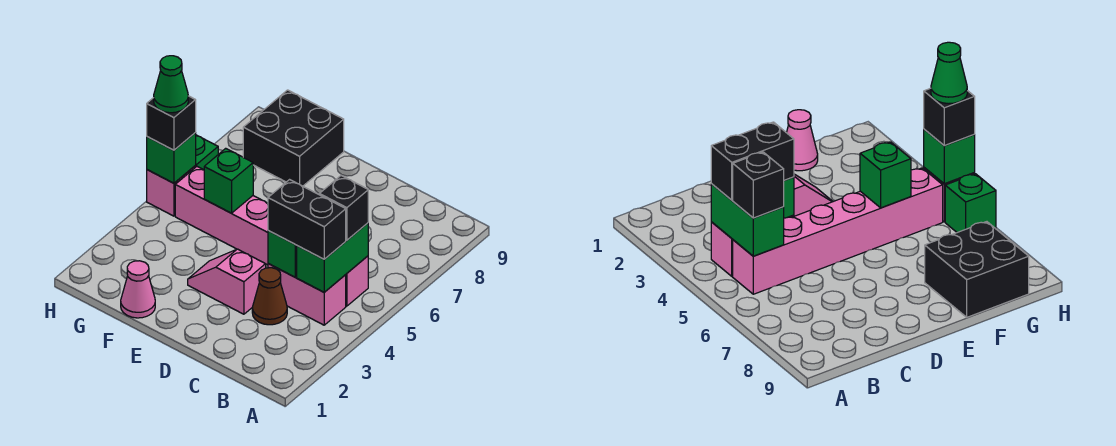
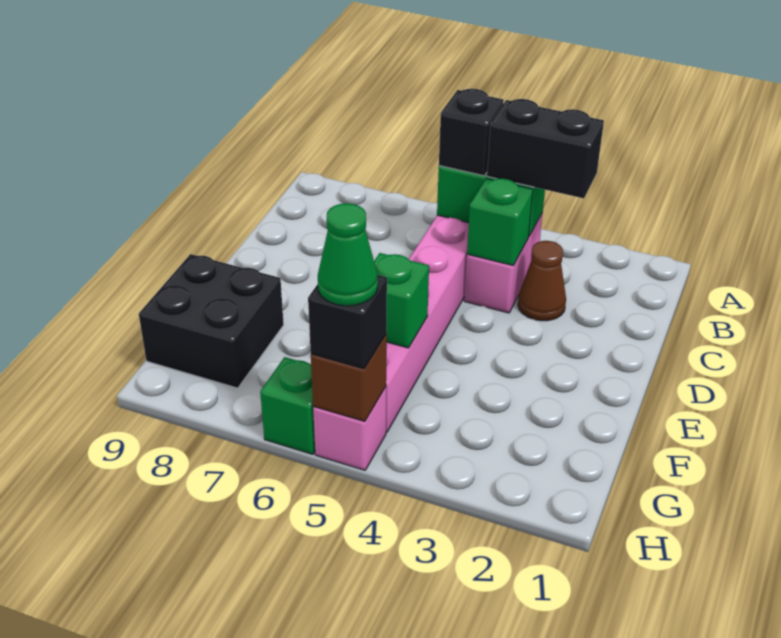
black 1x2 brick [268,180,346,259] -> black 1x2 brick turned to [487,99,604,198]
pink 1x2 slope [188,249,266,314] -> none
pink 1x1 cone [121,261,155,318] -> none
green 1x1 brick [147,133,196,183] -> brown 1x1 brick [311,334,387,421]

